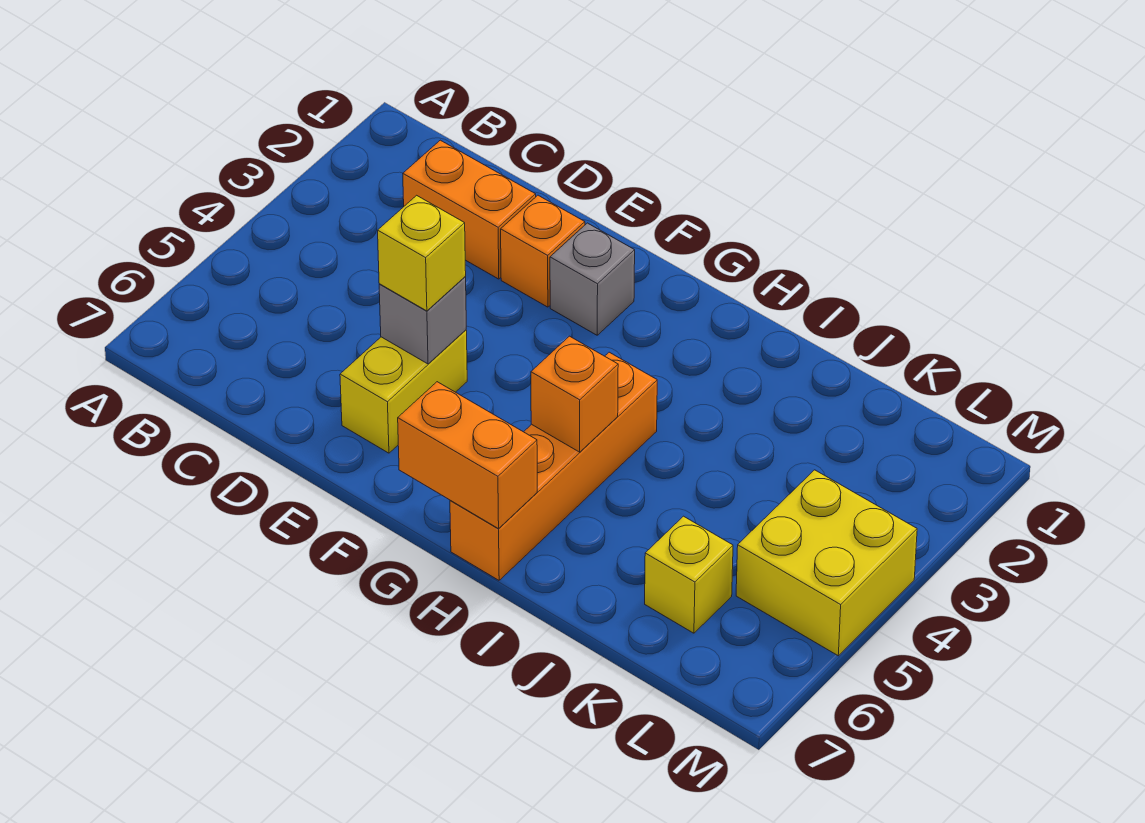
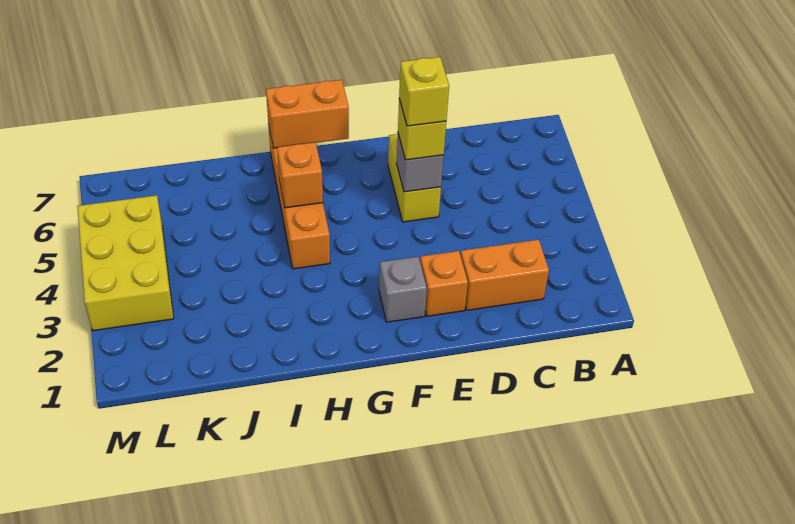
yellow 1x1 brick [645,516,733,633] -> yellow 1x1 brick moved to [399,57,449,126]
yellow 2x2 brick [736,470,917,656] -> yellow 2x3 brick [77,195,174,331]

